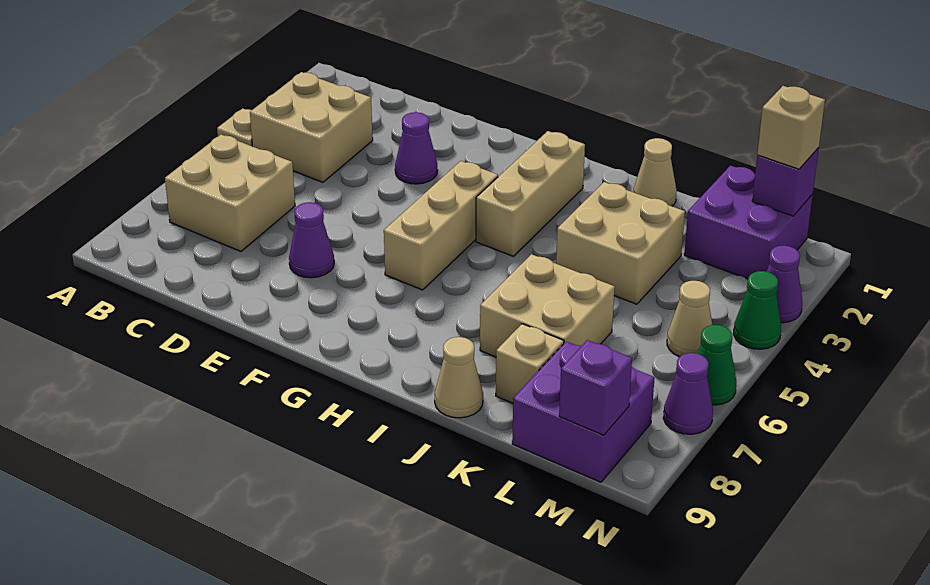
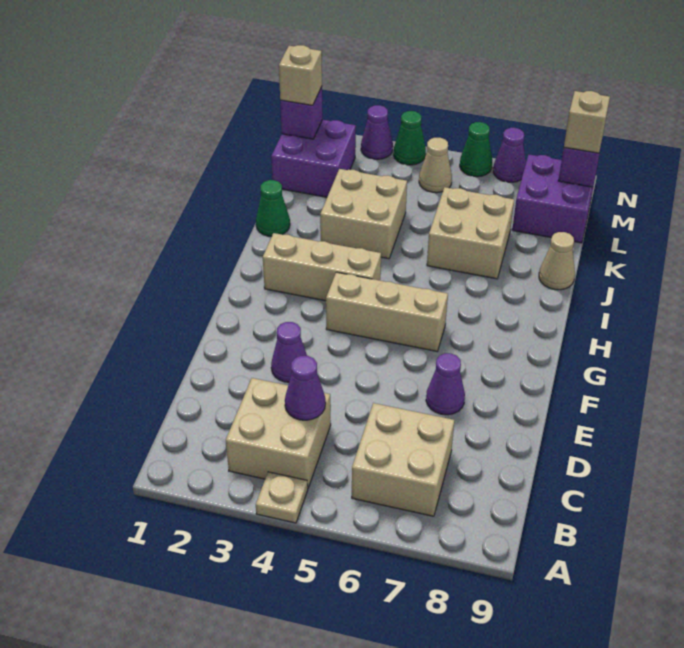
none -> purple 1x1 cone [285,356,326,420]
tan 1x1 cone [634,138,677,206] -> green 1x1 cone [256,180,290,236]
tan 1x1 brick [496,324,564,403] -> tan 1x1 brick moved to [564,91,610,153]

